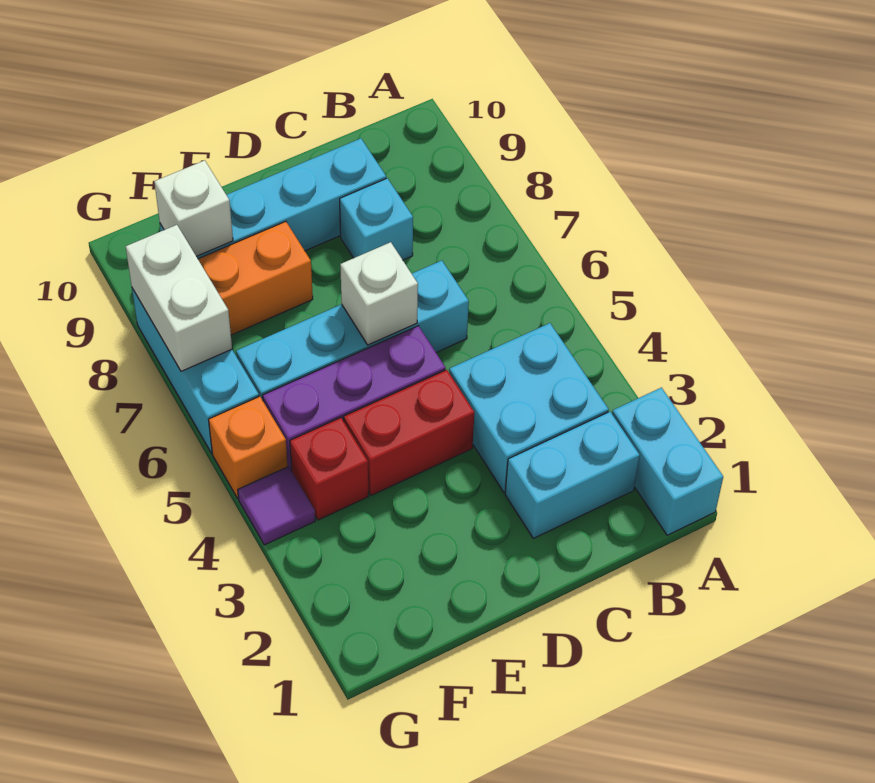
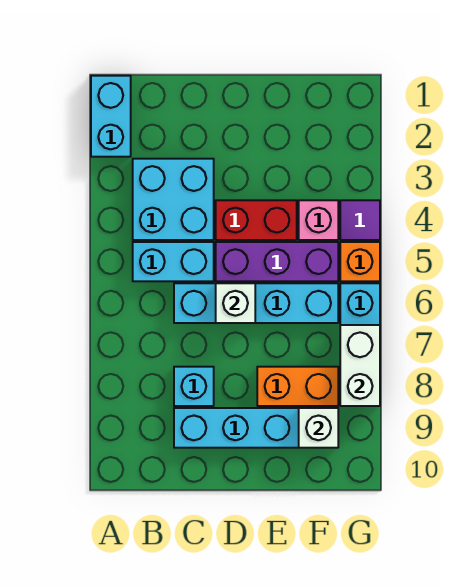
cyan 1x2 brick [505,412,640,538] -> cyan 1x2 brick moved to [133,242,214,281]
red 1x1 brick [290,418,368,520] -> pink 1x1 brick [299,200,338,240]

